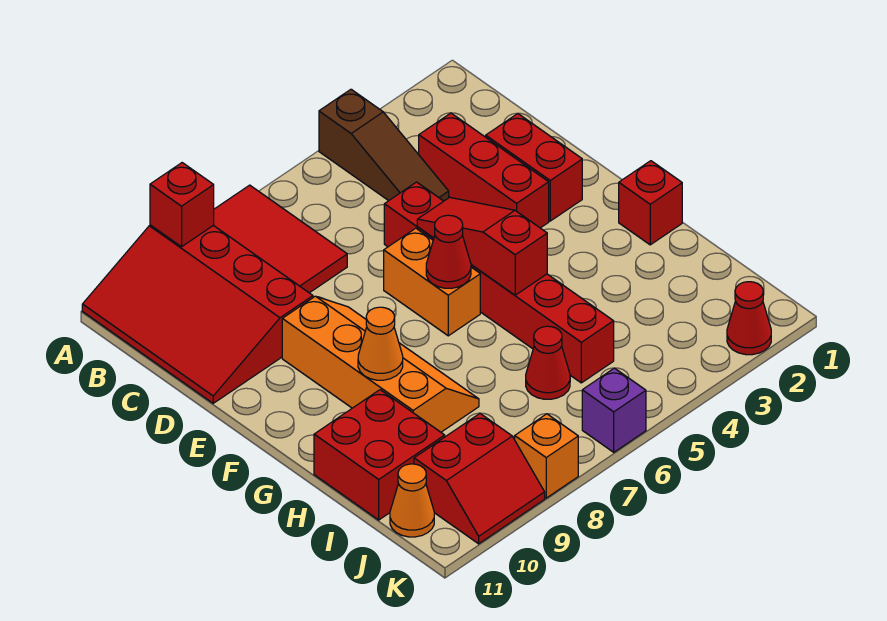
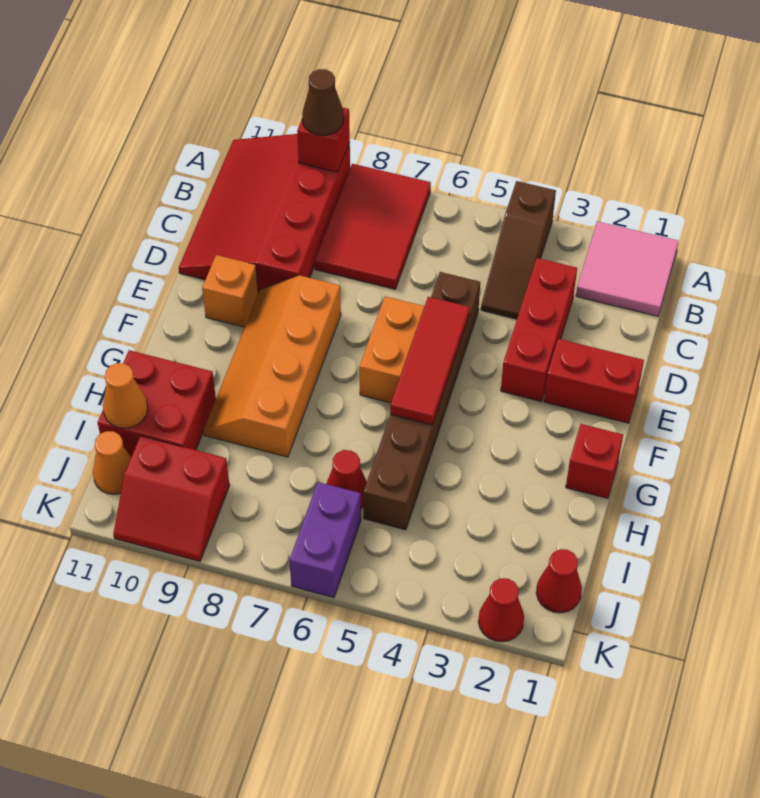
none -> pink 2x2 tile [576,221,678,316]
none -> brown 1x1 cone [302,69,344,136]
red 1x2 brick [486,114,582,221] -> red 1x2 brick turned to [544,339,644,423]
red 1x6 brick [384,182,614,383] -> brown 1x6 brick [363,272,480,530]
red 1x3 slope [417,197,547,295] -> red 1x3 tile [390,297,469,425]
orange 2x4 slope [282,296,479,432] -> orange 2x4 slope turned to [203,275,341,457]
red 1x1 cone [426,215,471,288] -> red 1x1 cone moved to [536,549,582,613]
orange 1x1 cone [358,307,403,380] -> orange 1x1 cone moved to [103,363,148,428]
purple 1x1 brick [582,368,646,452] -> purple 1x2 brick [289,482,361,598]
orange 1x1 brick [515,414,578,498] -> orange 1x1 brick moved to [202,255,258,327]

